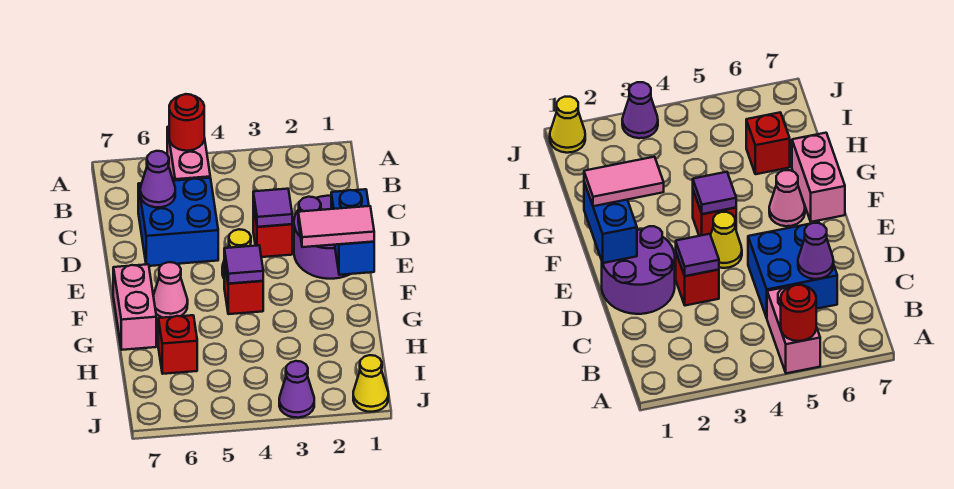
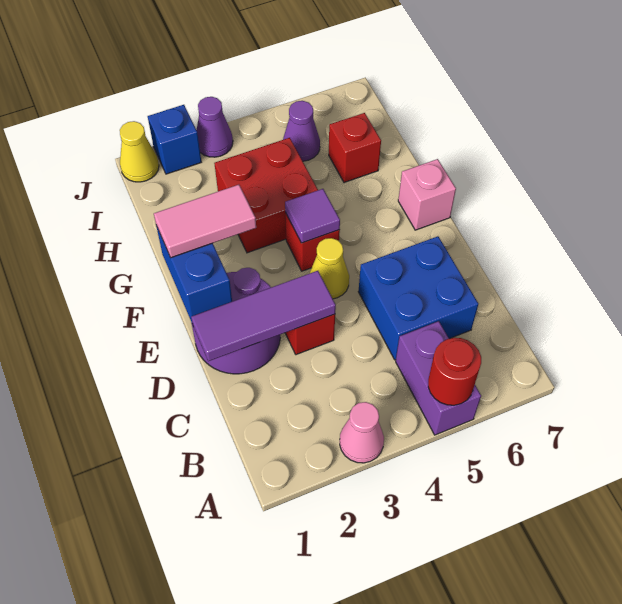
pink 1x2 brick [167,127,210,181] -> purple 1x2 brick [396,321,481,435]
purple 1x1 cone [140,151,175,207] -> purple 1x1 cone moved to [283,101,320,161]
purple 1x1 tile [253,189,292,227] -> purple 1x3 tile [191,271,336,361]
pink 1x1 cone [153,262,188,318] -> pink 1x1 cone moved to [340,402,384,463]
pink 1x2 brick [113,264,156,350] -> pink 1x1 brick [398,159,456,230]
none -> red 2x2 brick [214,138,318,253]
none -> blue 1x1 brick [148,105,201,174]

